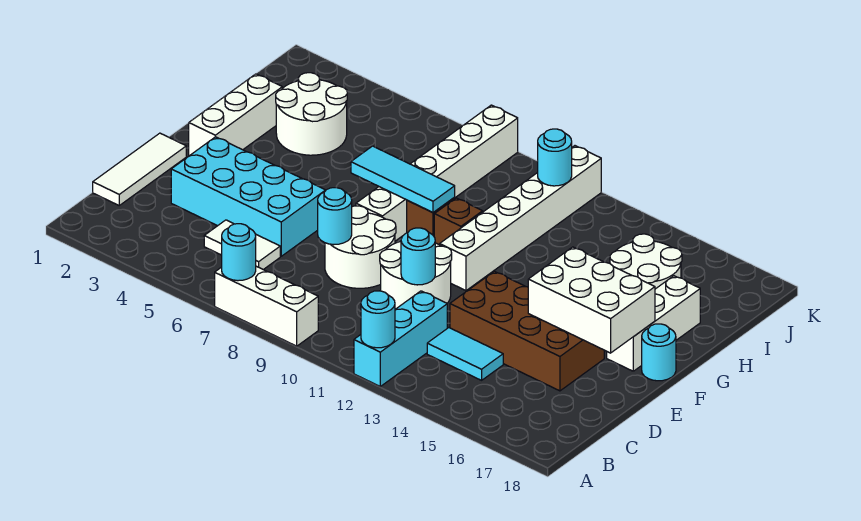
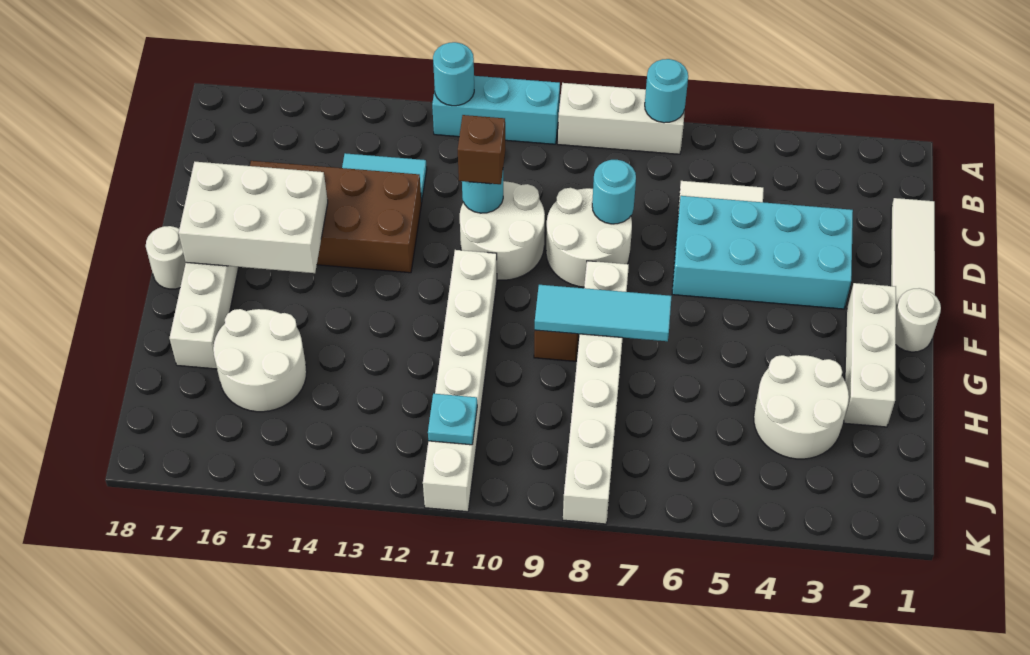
cyan 1x3 brick [354,291,447,386] -> cyan 1x3 brick turned to [432,76,560,144]
none -> white 1x1 round brick [896,288,941,352]
cyan 1x1 round brick [642,324,676,381] -> white 1x1 round brick [146,226,186,289]
brown 1x1 brick [434,198,483,245] -> brown 1x1 brick moved to [458,115,505,184]
cyan 1x1 round brick [538,129,572,186] -> cyan 1x1 plate [428,394,477,445]

